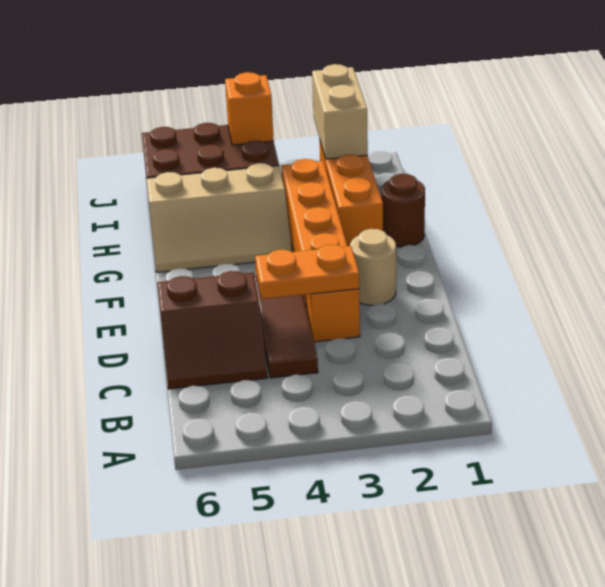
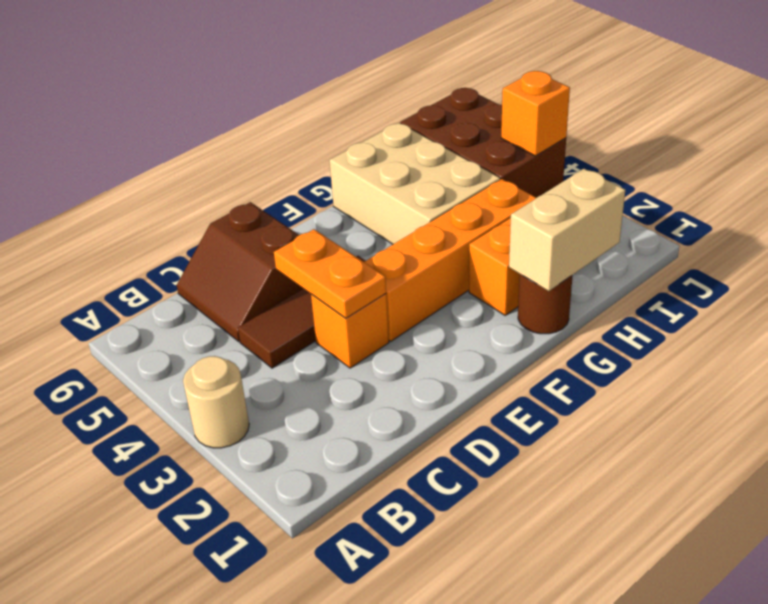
tan 1x1 round brick [350,229,396,305] -> tan 1x1 round brick moved to [183,356,249,448]
tan 2x3 slope [147,163,292,272] -> tan 2x3 brick [329,123,500,244]
tan 1x2 brick [312,64,368,159] -> tan 1x2 brick moved to [509,169,625,291]

